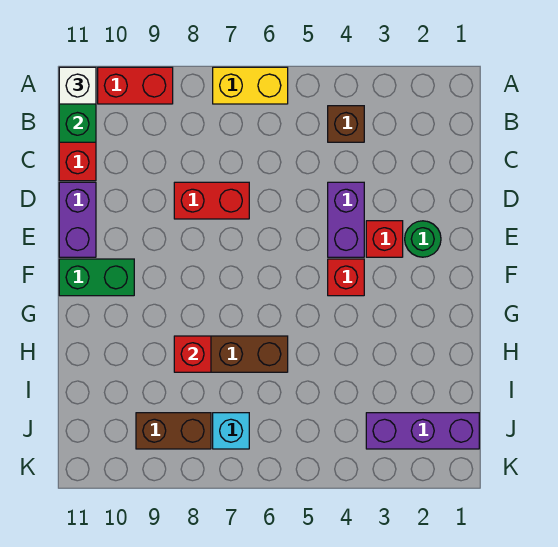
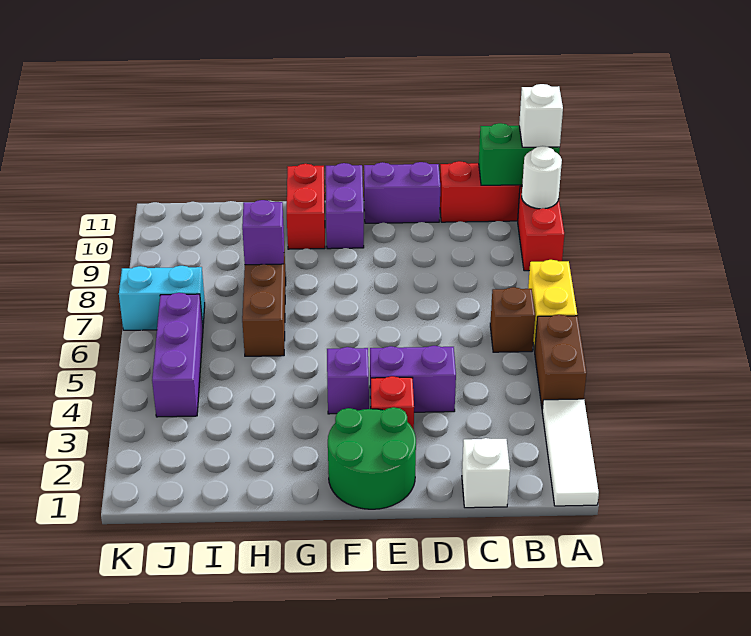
none -> white 1x3 tile [542,399,599,506]
none -> white 1x1 round brick [522,146,562,209]
brown 1x1 brick [328,106,364,142] -> brown 1x1 brick moved to [490,287,535,352]
none -> white 1x1 brick [462,438,510,508]
red 1x2 brick [174,182,249,219] -> red 1x2 brick moved to [287,164,325,249]
green 1x1 round brick [405,221,441,257] -> green 2x2 round brick [328,407,416,509]
red 1x1 brick [328,259,364,296] -> purple 1x1 brick [327,347,369,414]
green 1x2 brick [59,259,134,296] -> purple 1x2 brick [326,163,364,249]
red 1x1 brick [174,336,211,372] -> purple 1x1 brick [242,200,284,265]
purple 1x3 brick [366,413,479,449] -> purple 1x3 brick moved to [152,293,203,417]
cyan 1x1 brick [213,413,249,449] -> cyan 1x2 brick [119,266,205,330]
brown 1x2 brick [136,413,211,449] -> brown 1x2 brick moved to [534,315,587,408]

